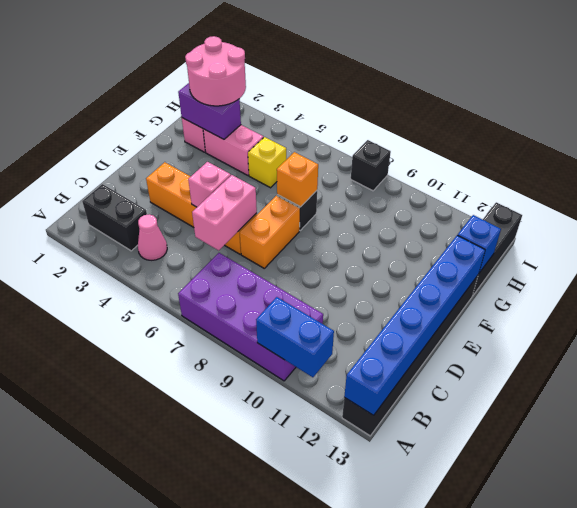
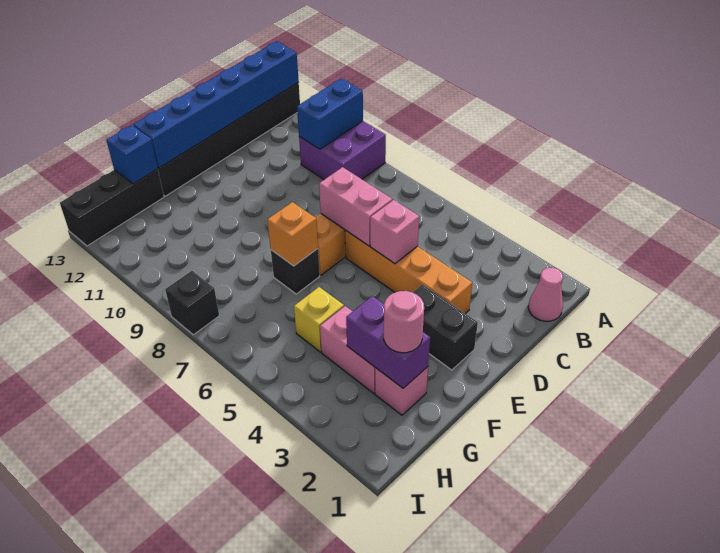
purple 2x4 brick [178,253,323,381] -> purple 2x2 brick [299,121,386,180]
blue 1x2 brick [256,297,334,377] -> blue 1x2 brick turned to [297,78,363,149]
black 1x2 brick [82,184,147,251] -> black 1x2 brick moved to [413,284,478,370]
pink 1x1 cone [138,214,167,260] -> pink 1x1 cone moved to [528,267,563,321]
pink 1x2 brick [192,175,257,250] -> pink 1x2 brick turned to [319,167,392,246]
pink 2x2 round brick [185,36,246,106] -> pink 1x1 round brick [384,291,424,353]

